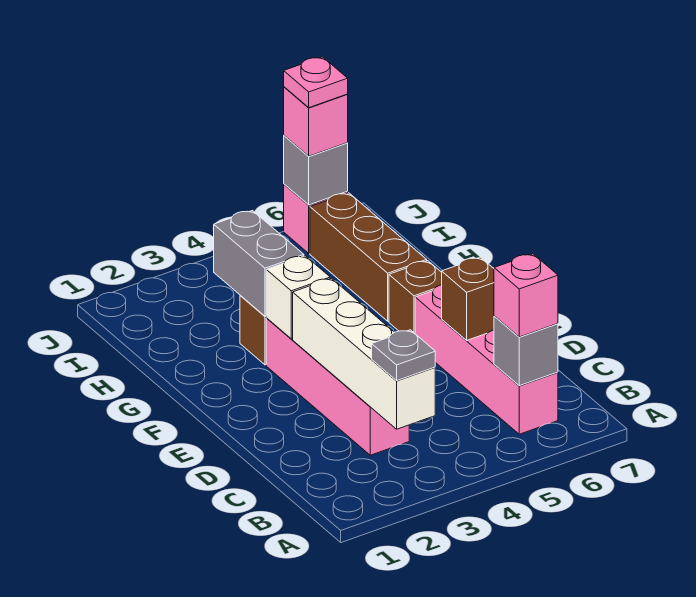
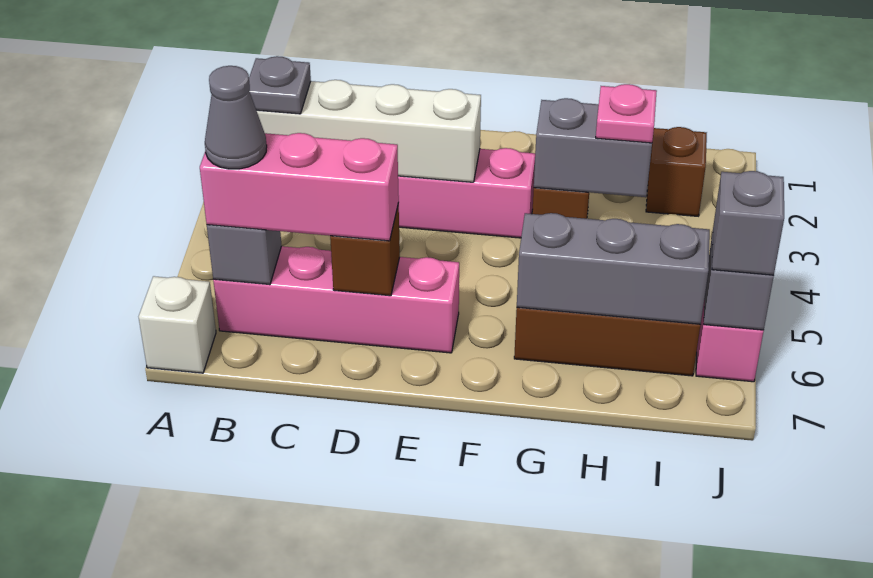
pink 1x1 brick [494,254,558,337] -> pink 1x3 brick [200,133,399,241]
none -> grey 1x1 cone [205,66,267,169]
white 1x1 brick [266,256,330,339] -> white 1x1 brick moved to [139,276,216,373]
brown 1x1 brick [389,261,442,333] -> brown 1x1 brick moved to [646,127,707,216]
none -> grey 1x3 brick [517,213,710,324]
pink 1x1 brick [284,87,348,156] -> grey 1x1 brick [712,171,784,276]
pink 1x1 plate [284,57,348,108] -> pink 1x1 plate moved to [596,84,657,143]

